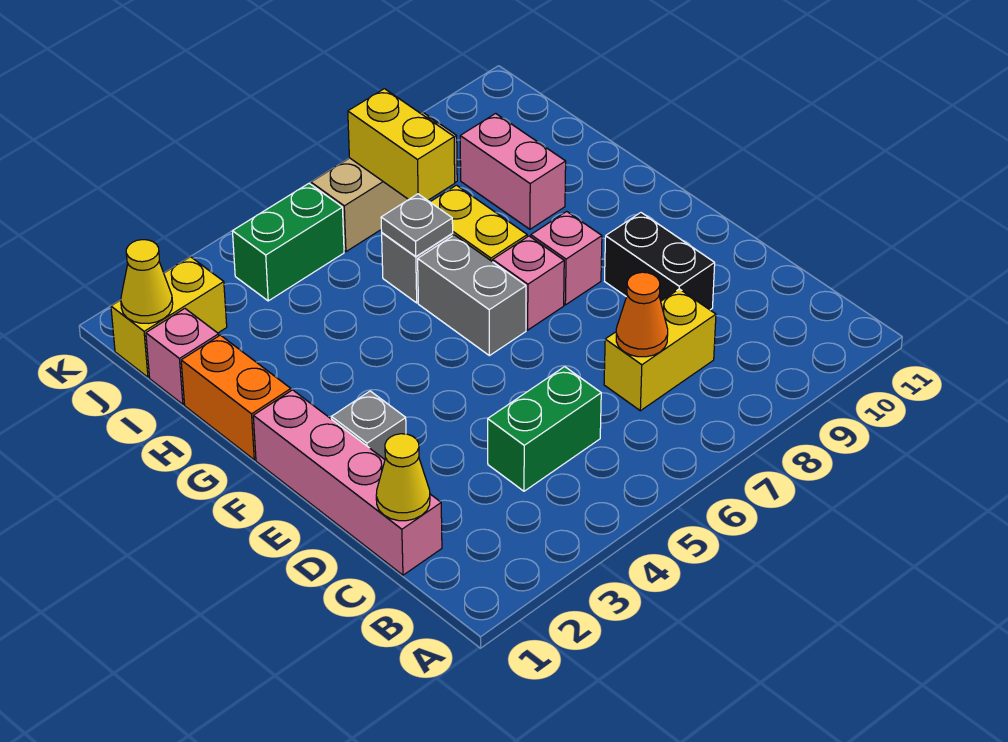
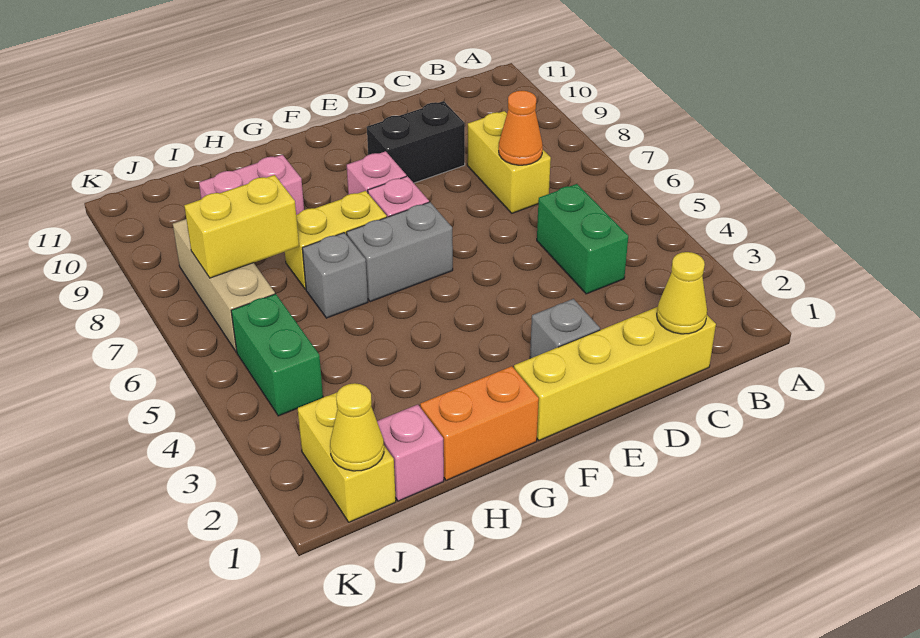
pink 1x4 brick [253,390,442,575] -> yellow 1x4 brick [514,307,716,440]
grey 1x1 plate [381,194,453,257] -> none

